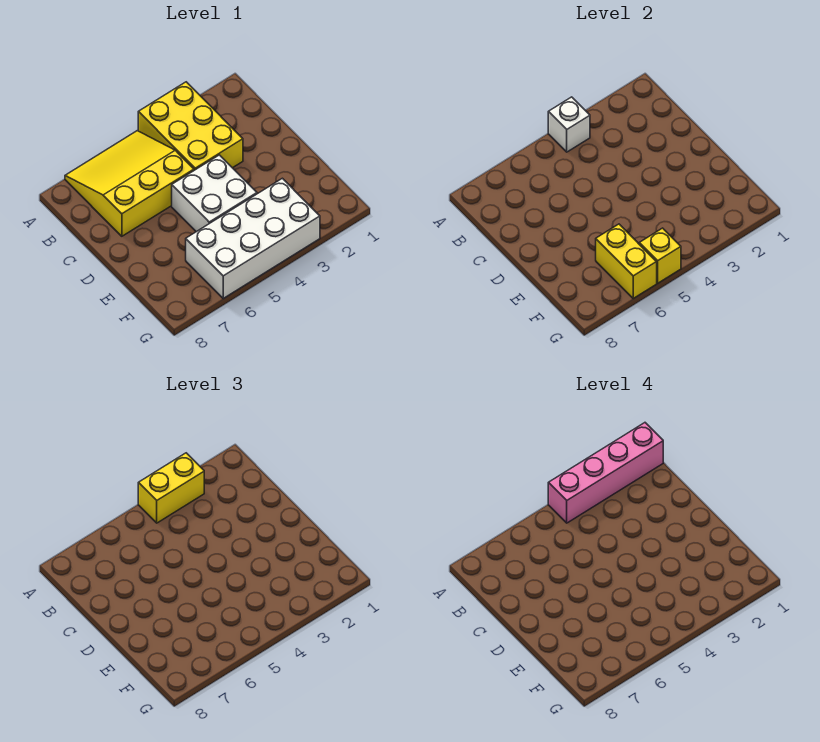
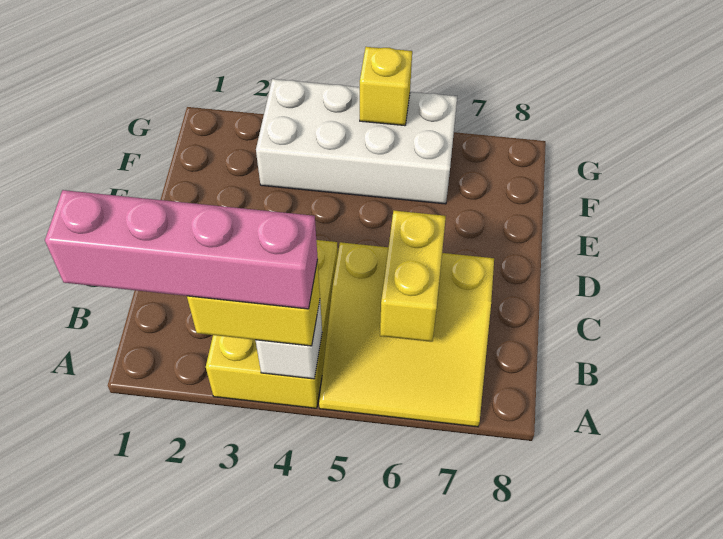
white 2x2 brick [172,155,257,232] -> none
yellow 1x2 brick [596,224,657,298] -> yellow 1x2 brick moved to [380,211,446,342]

